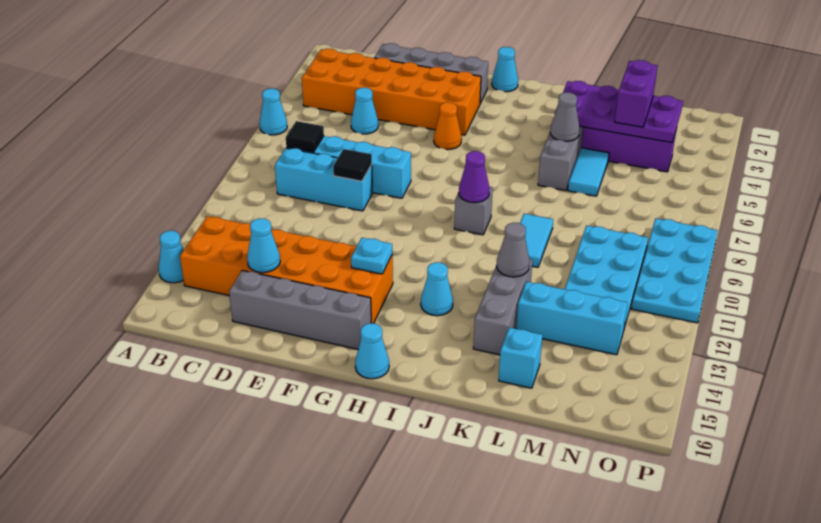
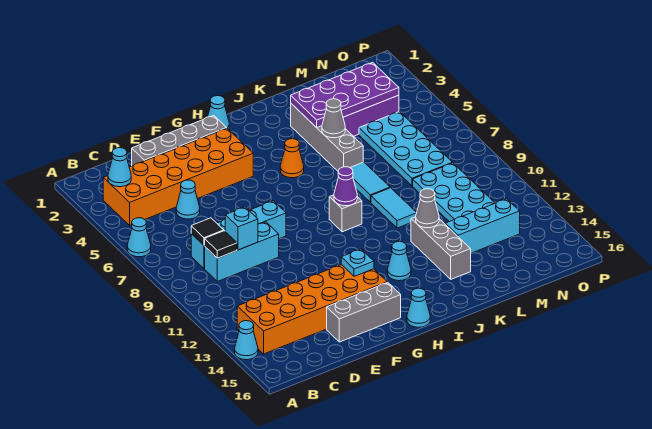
cyan 1x1 cone [247,218,280,273] -> cyan 1x1 cone moved to [108,148,131,187]
grey 1x4 brick [229,270,371,349] -> grey 1x3 brick [327,282,401,342]
black 1x1 tile [333,149,372,181] -> black 1x1 tile moved to [205,231,237,258]
orange 1x1 cone [434,102,462,150] -> orange 1x1 cone moved to [280,139,304,178]
cyan 1x2 tile [568,148,609,196] -> cyan 1x2 tile moved to [350,162,390,202]
cyan 1x1 brick [499,327,542,388] -> cyan 1x1 brick moved to [225,207,258,250]
purple 1x2 brick [615,60,658,127] -> none
cyan 2x4 plate [632,219,718,323] -> cyan 2x4 plate moved to [359,112,453,186]

